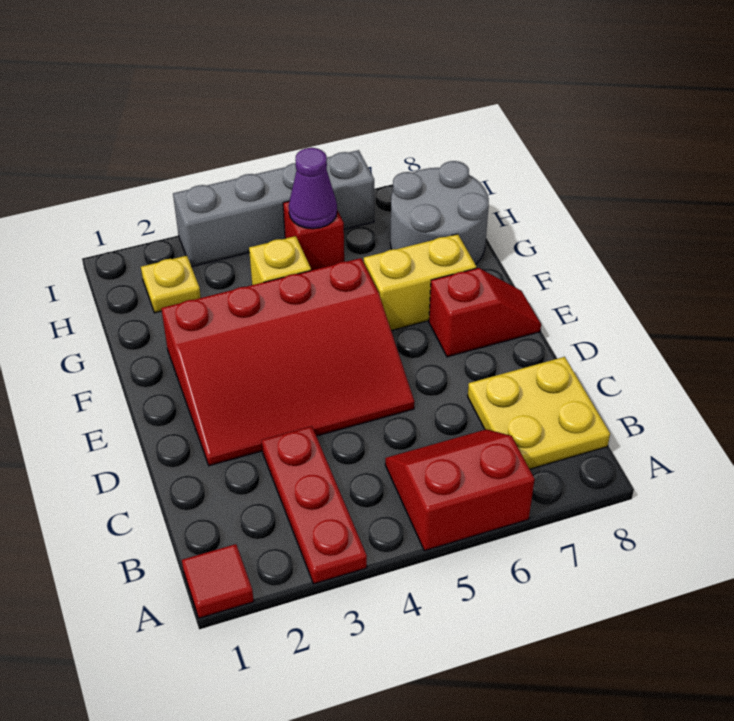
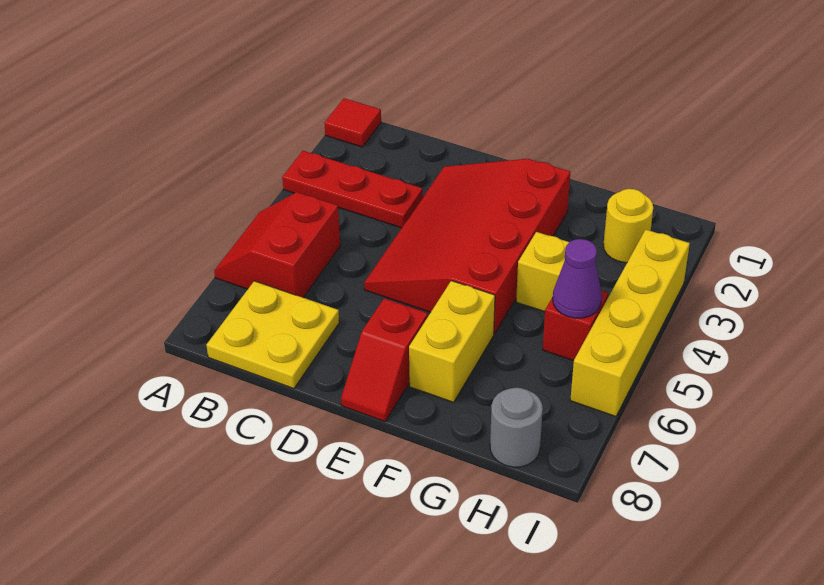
red 2x2 slope [385,429,535,551] -> red 2x2 slope turned to [214,192,340,298]
grey 2x2 round brick [390,161,489,264] -> grey 1x1 round brick [490,388,543,467]
yellow 1x1 plate [141,256,201,313] -> yellow 1x1 round brick [603,189,653,263]
grey 1x4 brick [173,150,374,267] -> yellow 1x4 brick [570,230,690,416]

